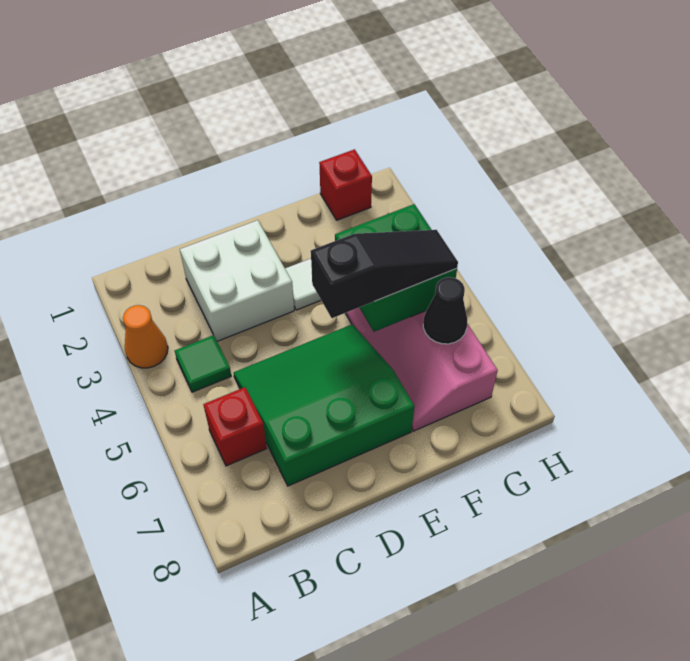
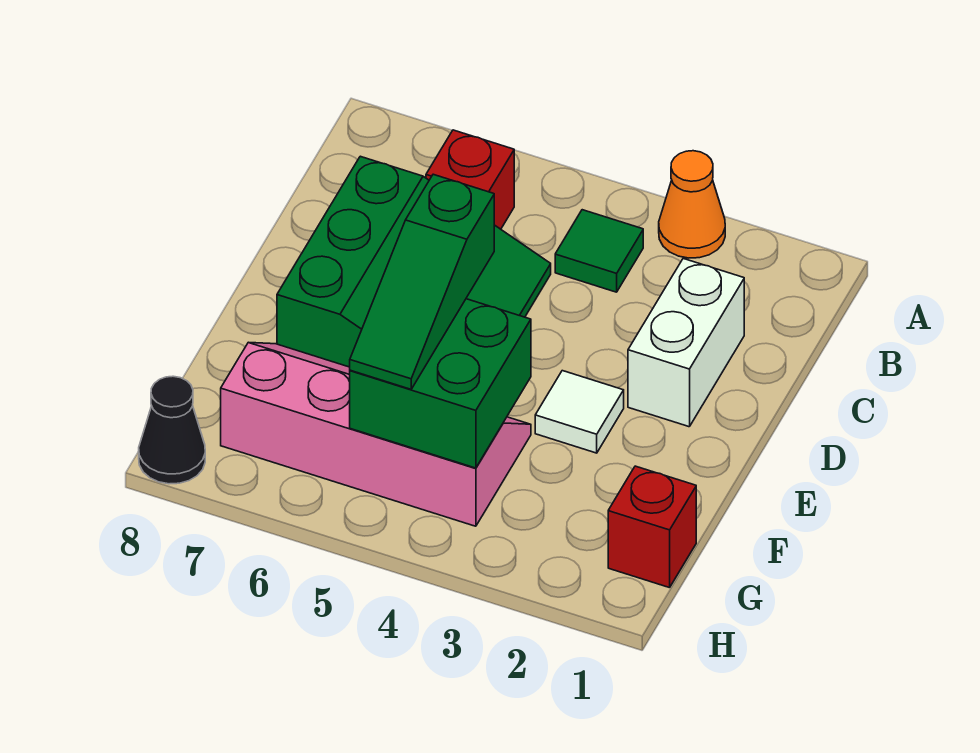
white 2x2 brick [180,220,294,341] -> white 1x2 brick [628,259,744,427]
black 1x3 slope [311,230,458,318] -> green 1x3 slope [350,174,494,389]
black 1x1 cone [423,277,467,344] -> black 1x1 cone moved to [139,376,205,484]

